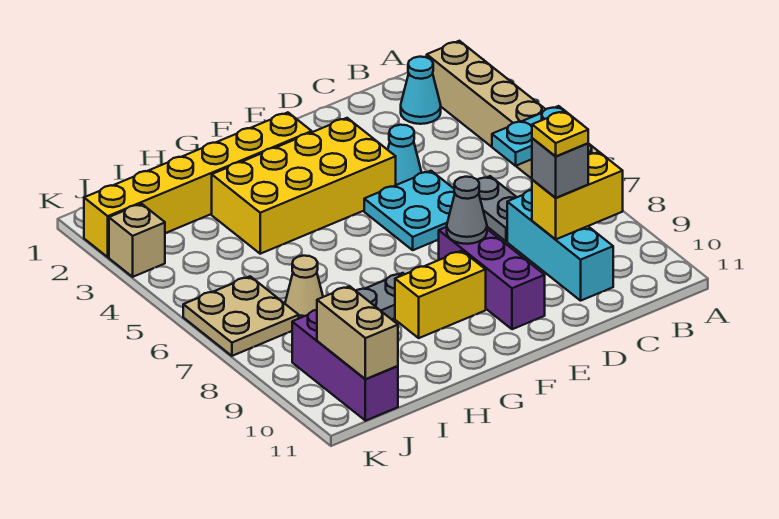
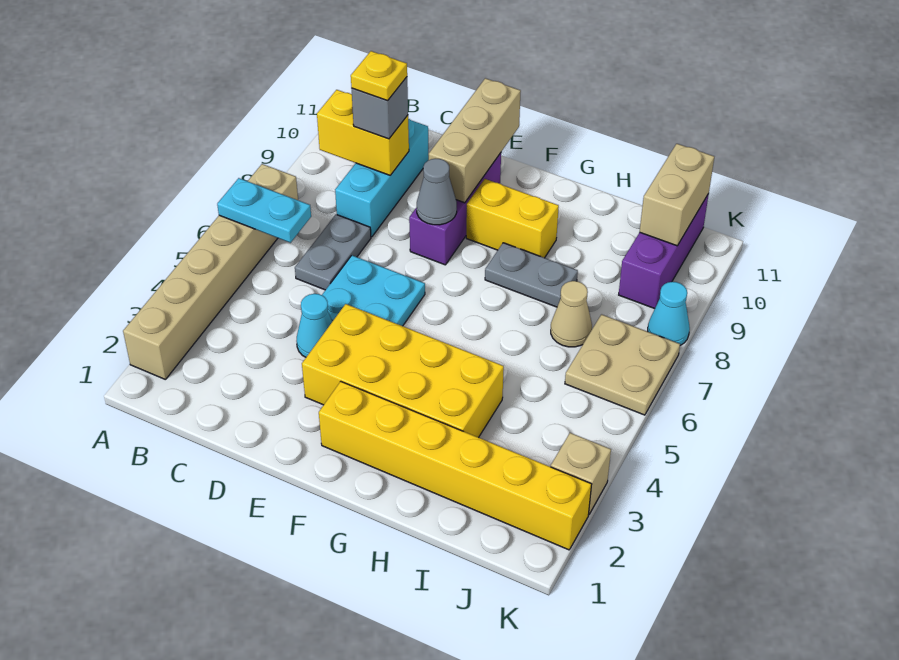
cyan 1x1 cone [401,57,441,124] -> cyan 1x1 cone moved to [648,282,690,345]
none -> tan 1x3 brick [429,78,521,203]

